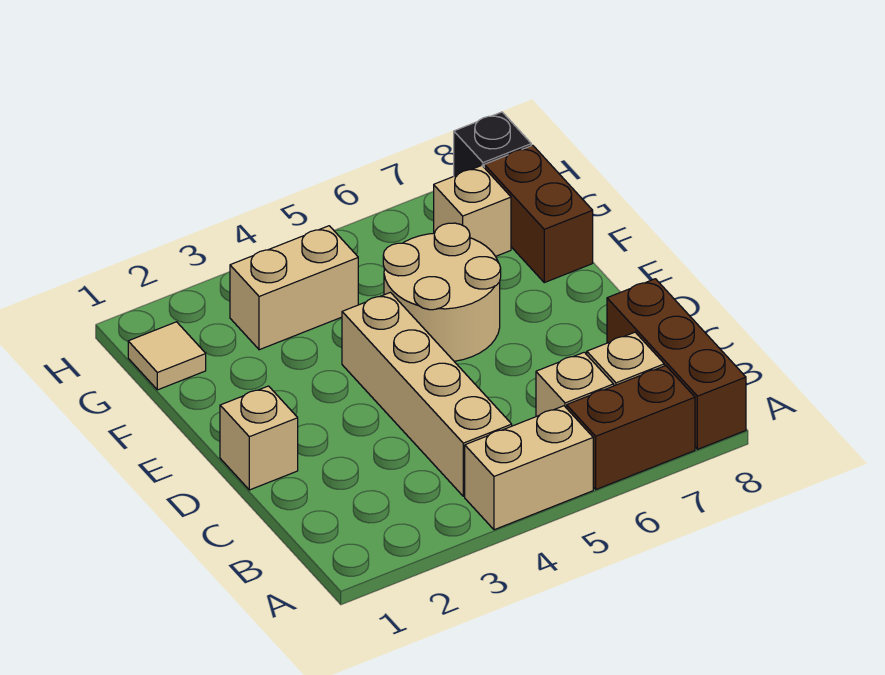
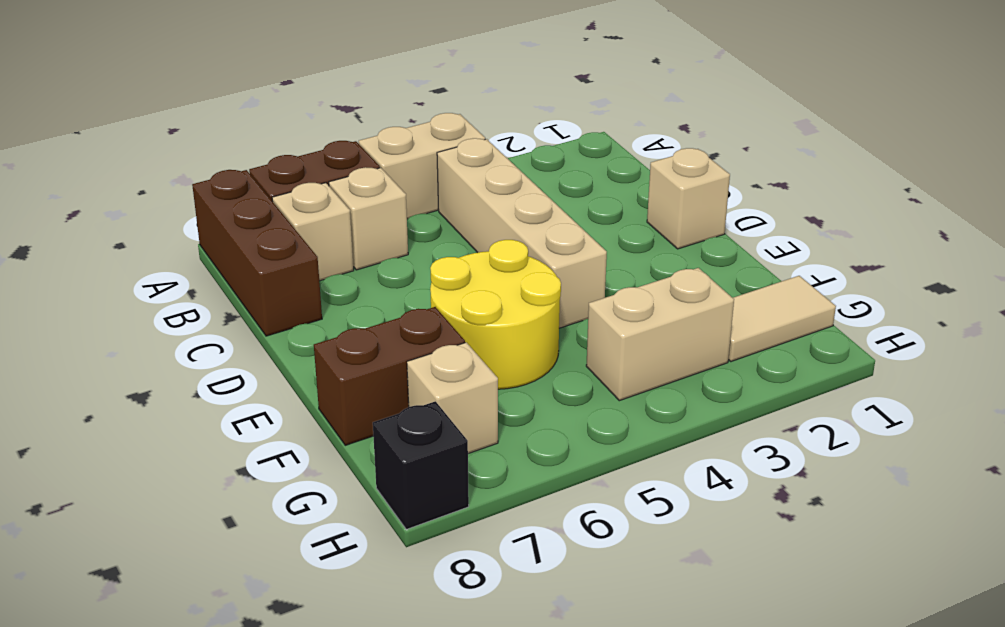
tan 2x2 round brick [383,223,501,361] -> yellow 2x2 round brick [430,240,561,389]
brown 1x2 brick [484,145,593,283] -> brown 1x2 brick turned to [314,307,465,445]
tan 1x1 tile [128,322,206,390] -> tan 1x2 tile [728,276,836,362]

